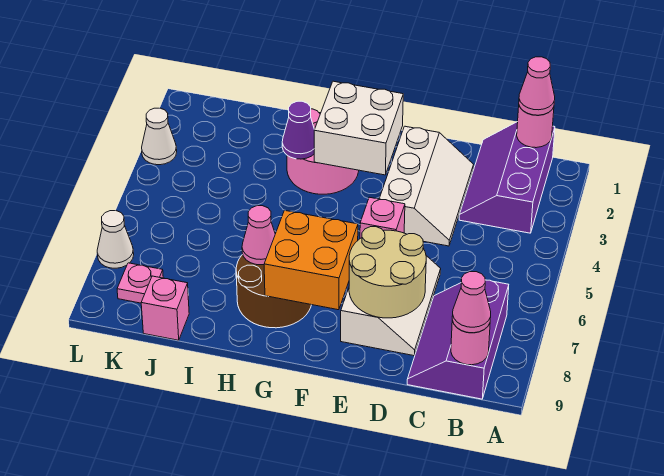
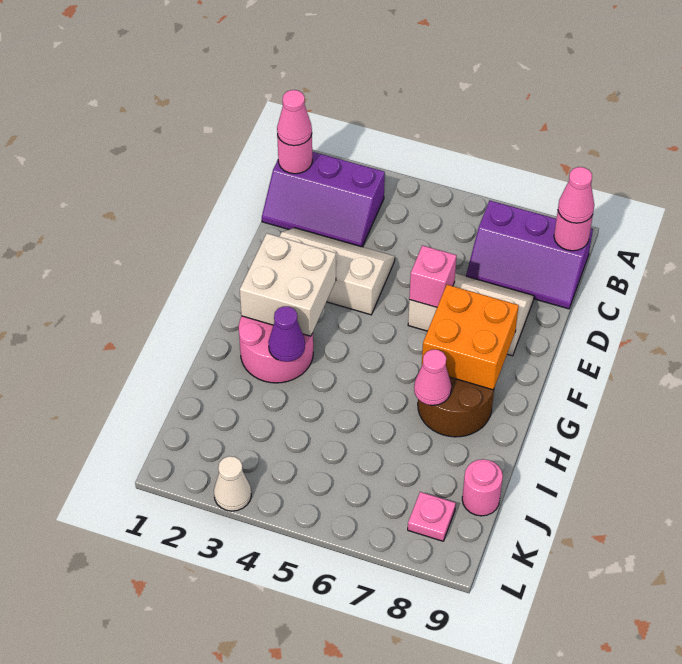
tan 2x2 round brick [349,227,426,318] -> none
pink 1x1 brick [141,276,189,340] -> pink 1x1 round brick [462,459,503,516]
white 1x1 cone [97,211,134,268] -> none

